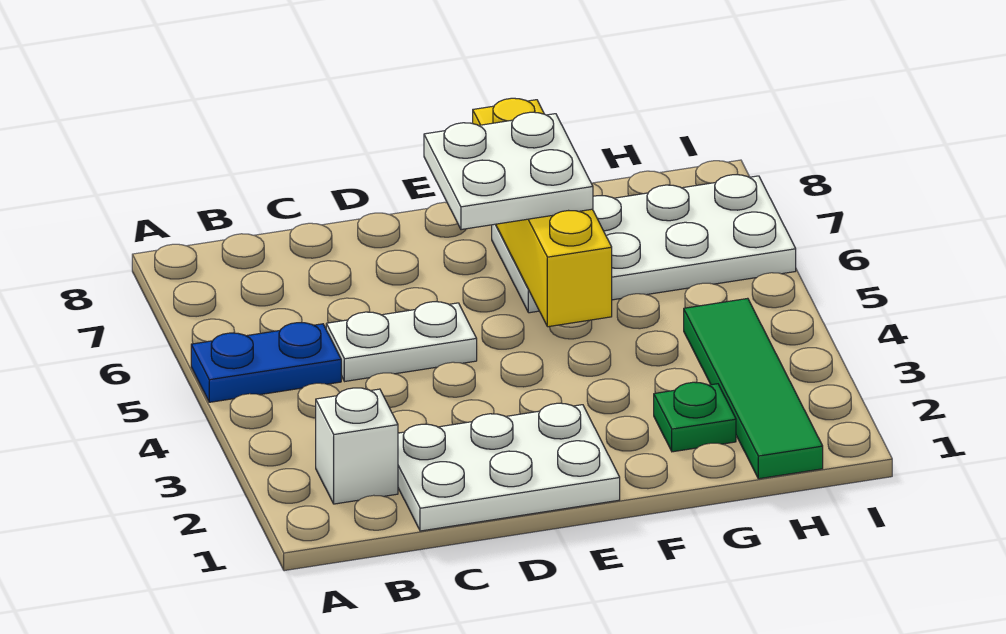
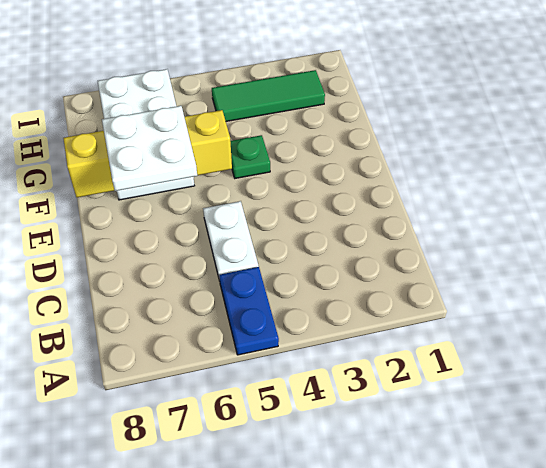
white 1x1 brick [316,388,398,504] -> none
white 2x3 plate [398,403,620,531] -> none
green 1x1 plate [654,382,736,452] -> green 1x1 plate moved to [230,135,270,178]
green 1x4 tile [684,298,823,479] -> green 1x3 tile [212,70,325,121]

